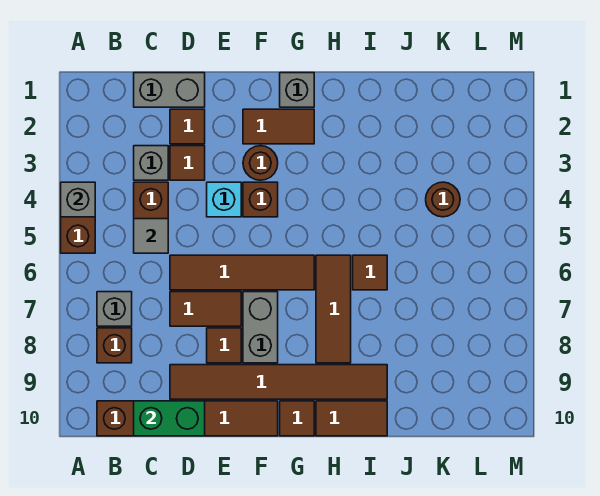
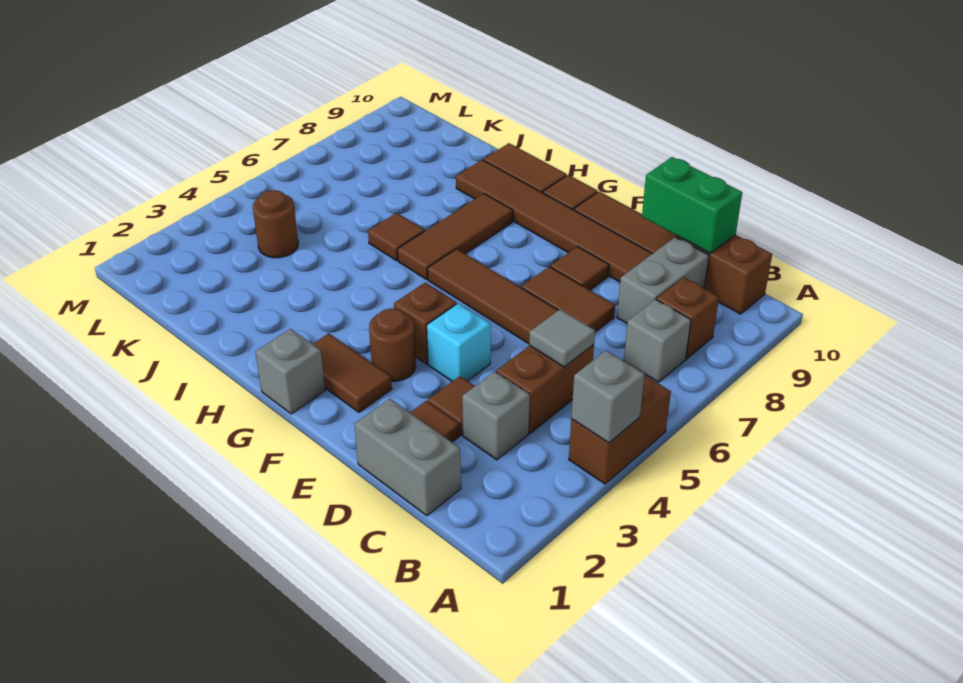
grey 1x2 brick [243,292,278,363] -> grey 1x2 brick moved to [617,237,709,323]

